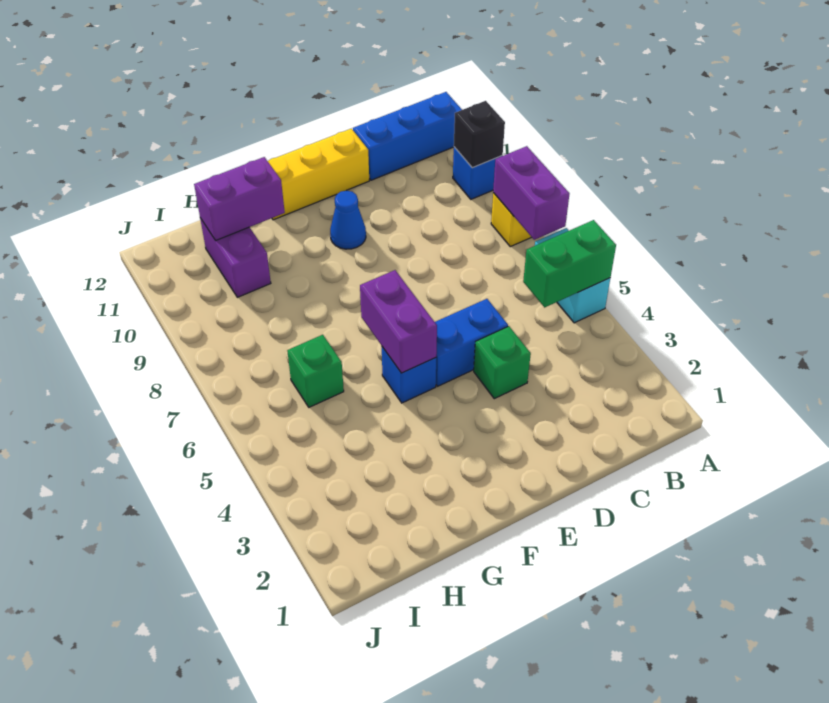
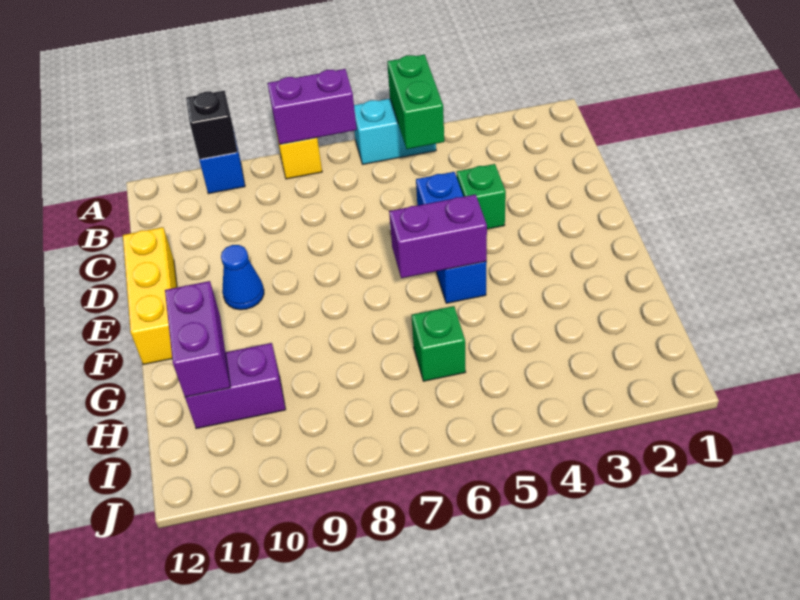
blue 1x3 brick [353,92,462,180] -> none

